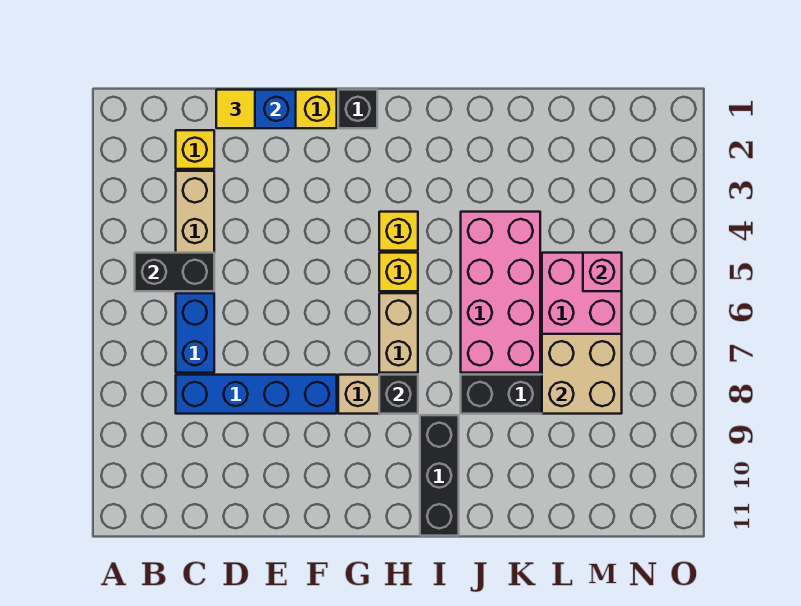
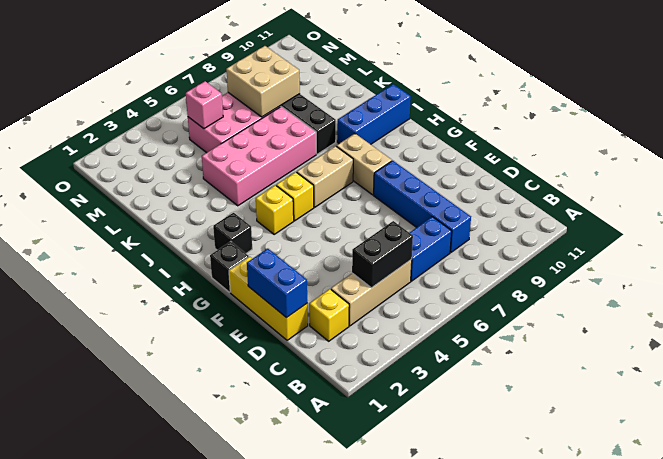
black 1x2 brick [135,253,214,291] -> black 1x2 brick turned to [352,221,413,288]
yellow 1x1 tile [216,90,255,128] -> none
black 1x1 brick [379,375,418,414] -> black 1x1 brick moved to [213,213,252,253]
black 1x3 brick [420,415,459,536] -> blue 1x3 brick [337,84,411,144]

